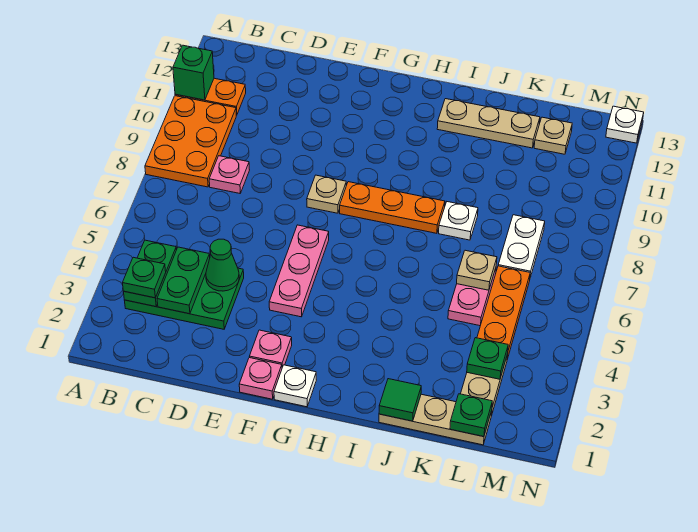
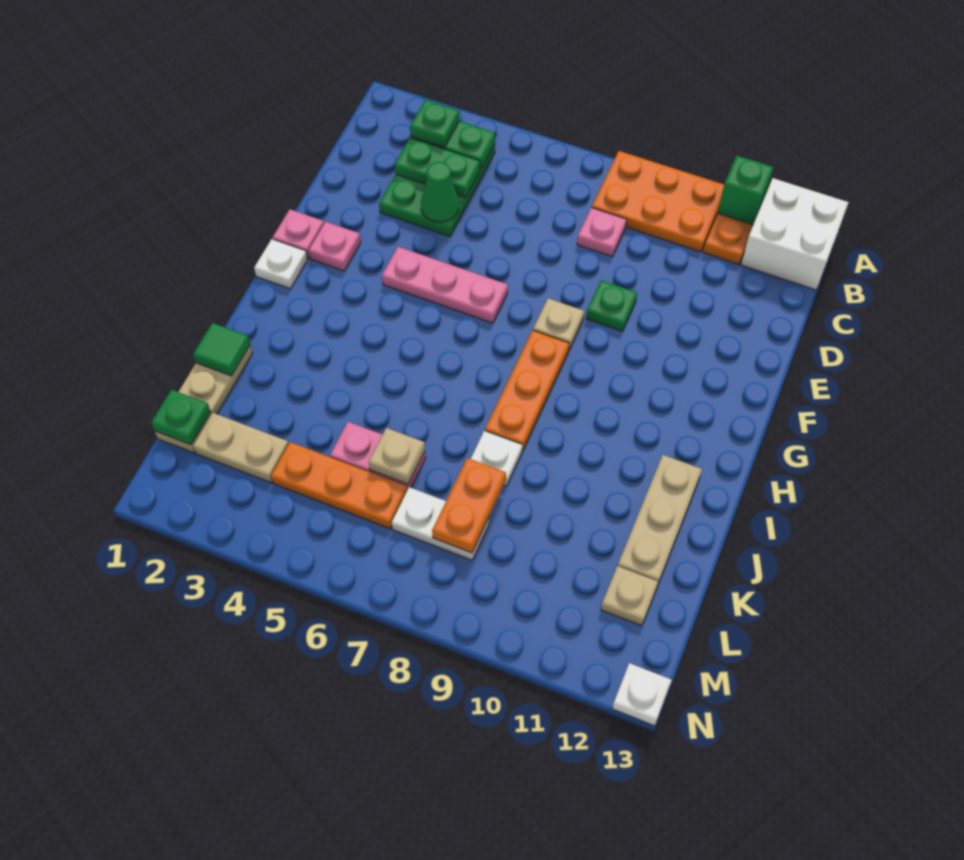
none -> white 2x2 brick [741,178,849,290]
none -> orange 1x2 plate [432,458,506,553]
green 1x1 plate [467,338,508,379] -> green 1x1 plate moved to [586,280,637,331]

